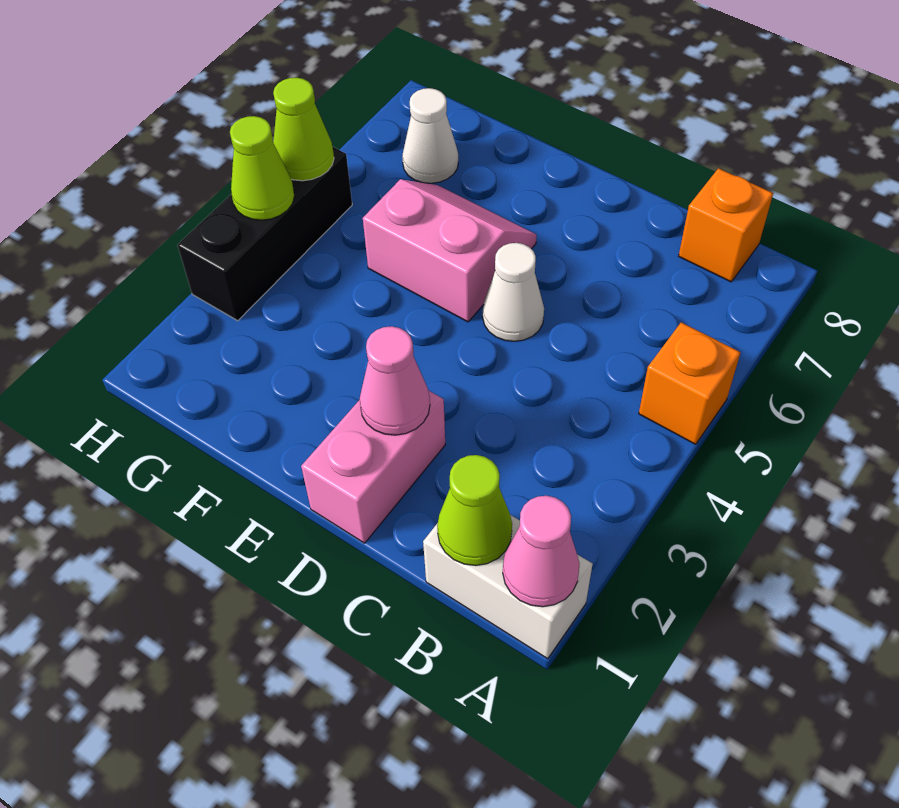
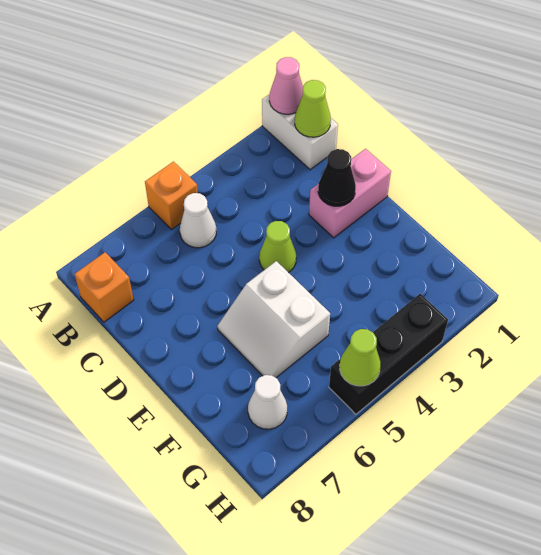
pink 1x1 cone [360,326,430,435] -> black 1x1 cone [318,149,356,206]
white 1x1 cone [483,243,544,341] -> white 1x1 cone moved to [180,193,216,248]
pink 2x2 slope [363,179,537,322] -> white 2x2 slope [217,261,330,378]
lime 1x1 cone [230,116,294,220] -> lime 1x1 cone moved to [259,221,296,273]

